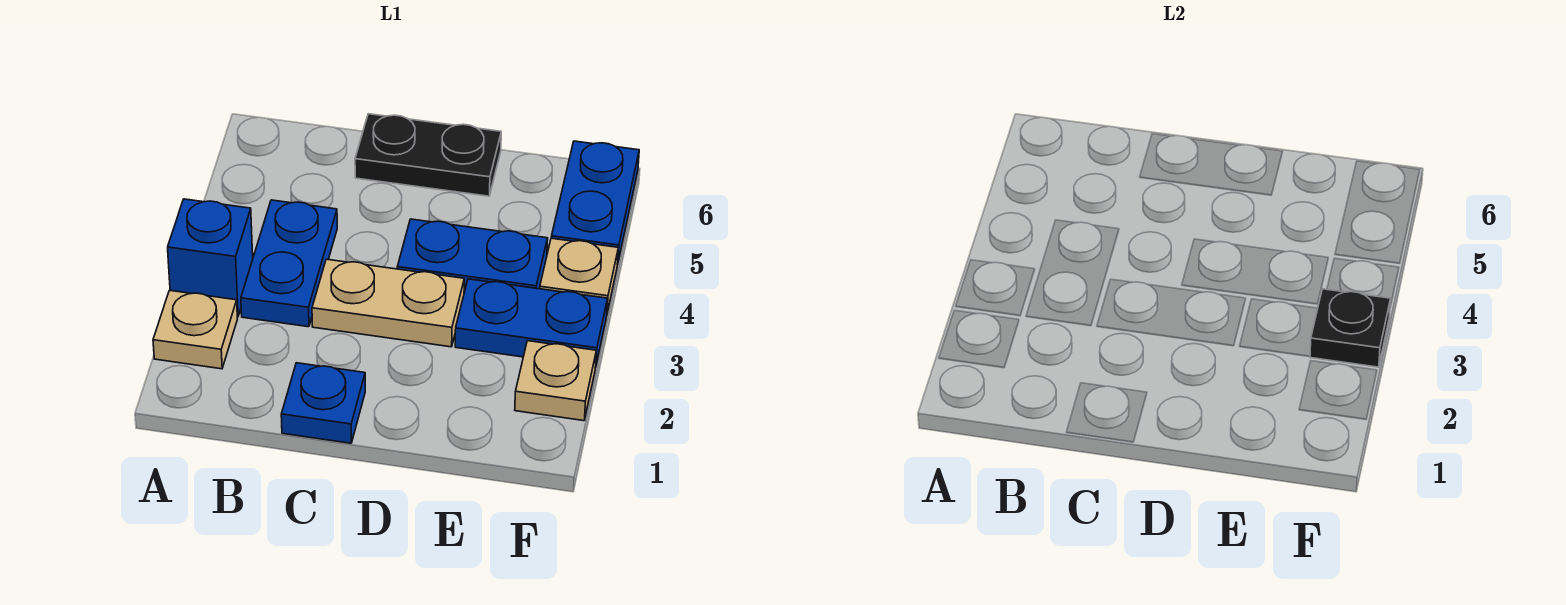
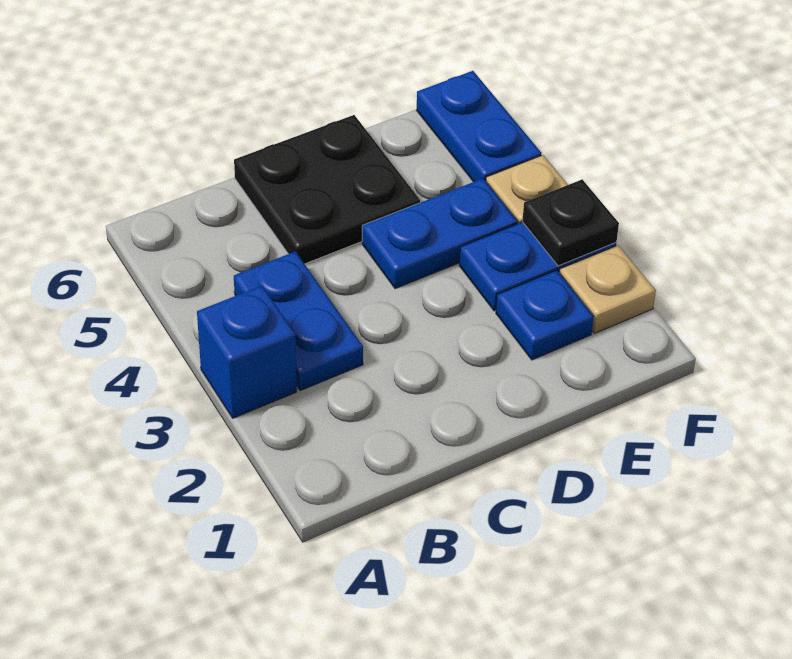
tan 1x1 plate [153,290,237,369] -> none
blue 1x1 plate [281,363,365,443] -> blue 1x1 plate moved to [496,270,594,360]
tan 1x2 plate [312,259,464,347] -> none
black 1x2 plate [355,114,501,196] -> black 2x2 plate [234,115,420,264]

